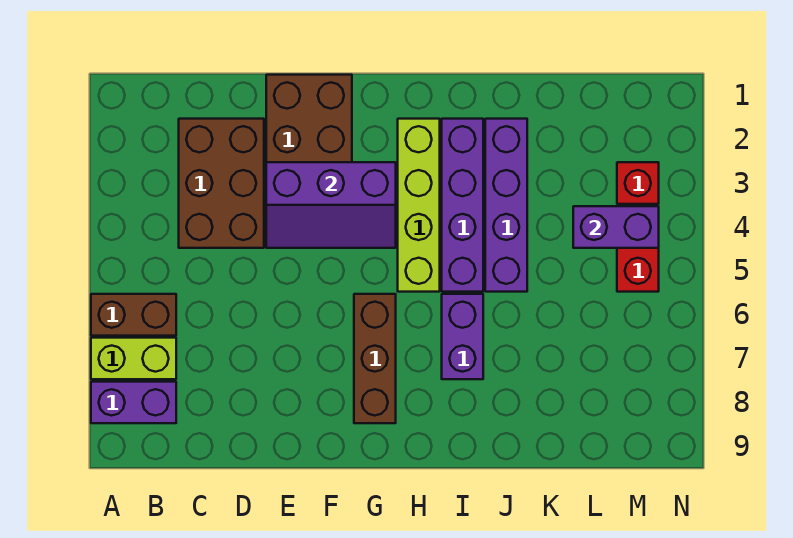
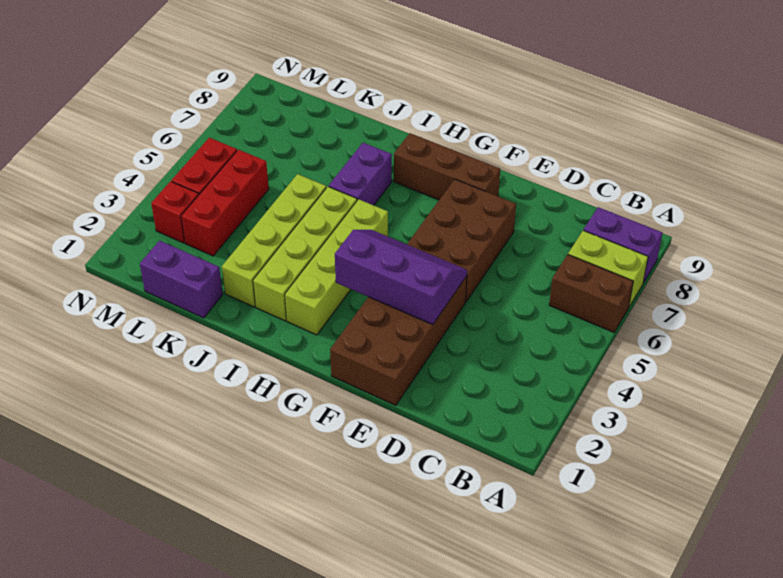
brown 2x3 brick [179,119,264,248] -> brown 2x3 brick moved to [407,179,516,301]
brown 1x3 brick [354,294,396,423] -> brown 1x3 brick turned to [394,133,500,200]
purple 1x4 brick [442,119,483,292] -> lime 1x4 brick [253,187,357,321]
purple 1x4 brick [485,119,527,292] -> lime 1x4 brick [222,174,326,307]
none -> red 1x3 brick [181,150,269,256]
purple 1x2 brick [573,206,659,248] -> purple 1x2 brick moved to [140,241,223,318]

